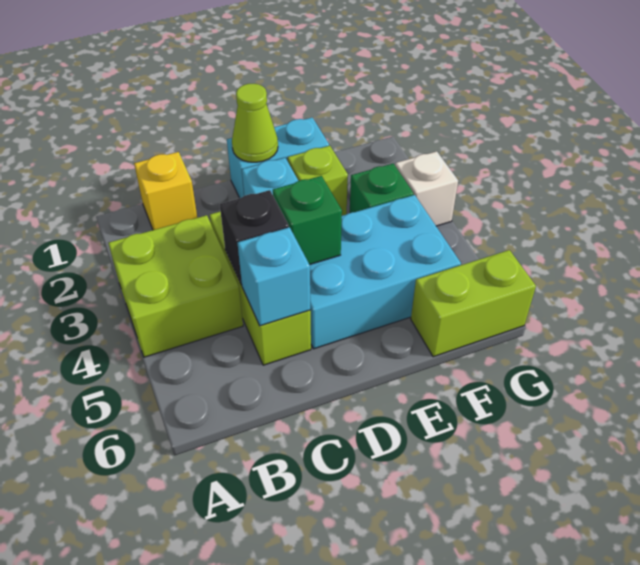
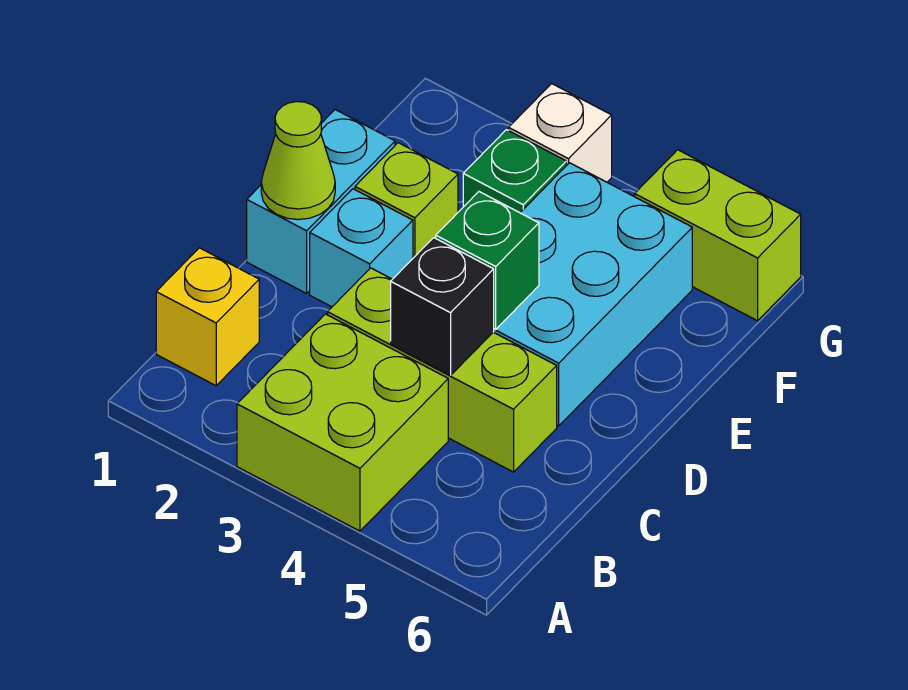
cyan 1x1 brick [238,227,310,326] -> none
lime 1x2 brick [411,250,536,357] -> lime 1x2 brick turned to [635,150,801,321]

